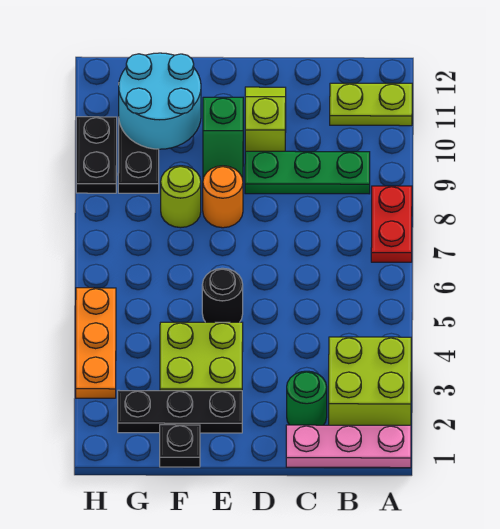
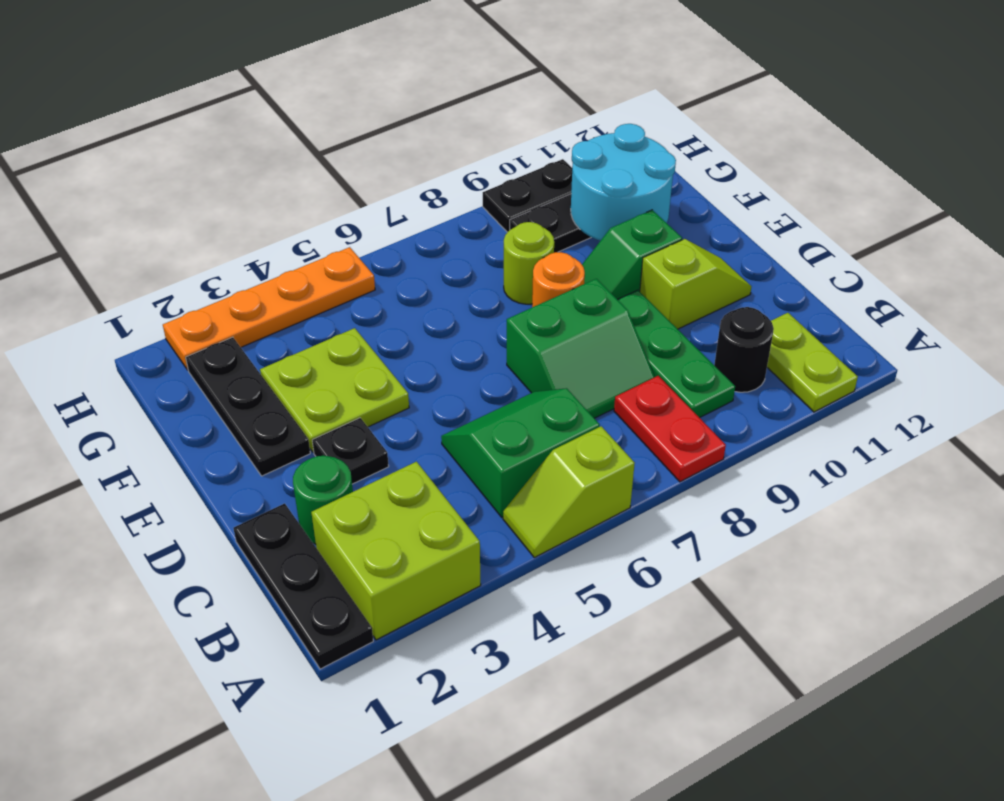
pink 1x3 plate [286,425,411,468] -> black 1x3 plate [234,503,373,669]
none -> lime 1x2 slope [503,426,635,558]
red 1x2 plate [371,186,412,262] -> red 1x2 plate turned to [614,376,726,482]
none -> green 2x2 slope [441,388,600,517]
none -> green 2x2 slope [507,279,655,418]
black 1x1 round brick [202,268,243,322] -> black 1x1 round brick moved to [714,307,774,392]
black 1x1 plate [160,425,200,467] -> black 1x1 plate moved to [312,418,389,484]
orange 1x3 plate [76,288,116,398] -> orange 1x4 plate [163,247,375,370]

